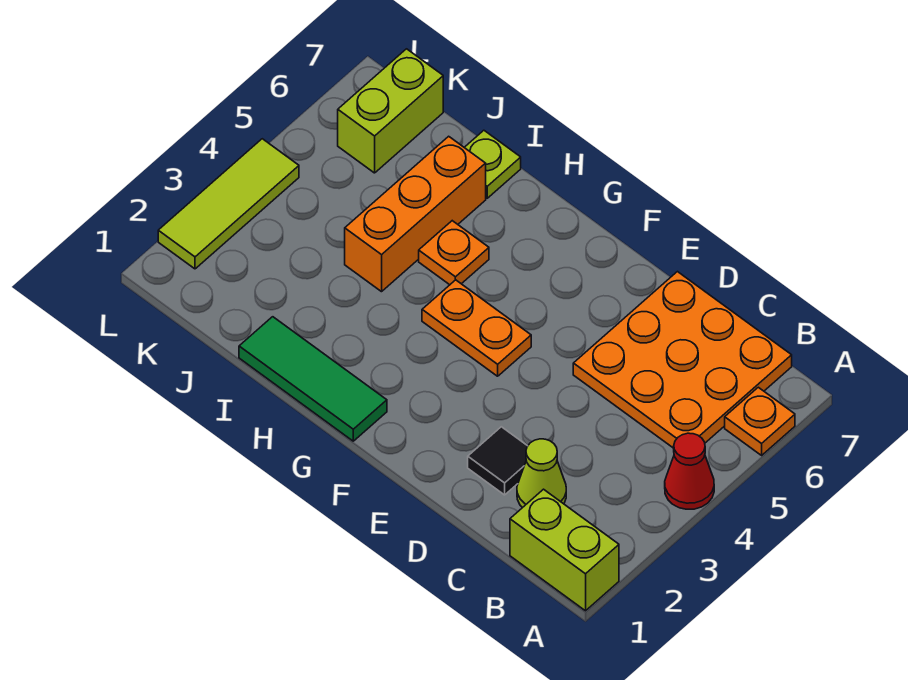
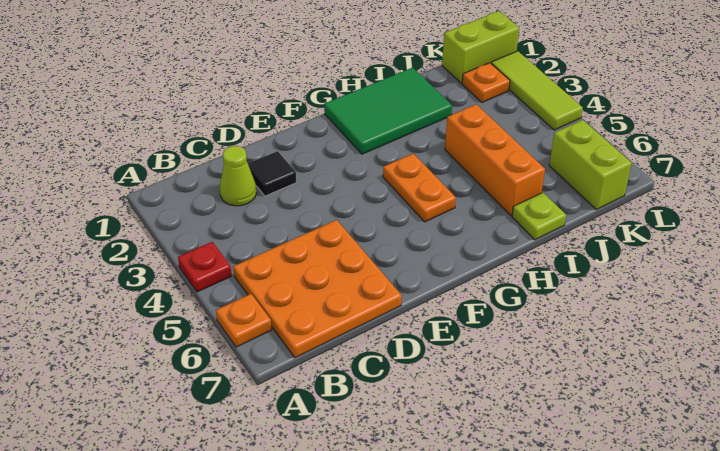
lime 1x2 brick [510,489,619,611] -> lime 1x2 brick moved to [442,11,519,83]
red 1x1 cone [665,433,714,509] -> red 1x1 plate [178,242,232,292]
orange 1x2 plate [422,280,531,376] -> orange 1x2 plate turned to [383,154,456,222]
green 1x3 tile [239,317,387,441] -> green 2x3 tile [324,68,452,154]
orange 1x1 plate [419,221,489,285] -> orange 1x1 plate moved to [462,63,510,102]

